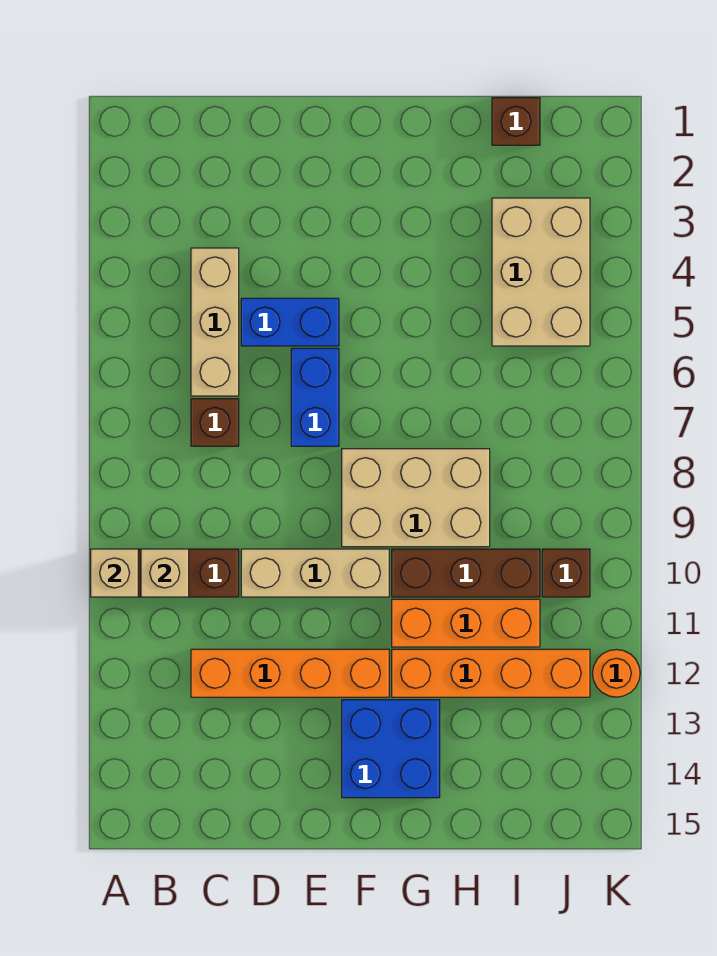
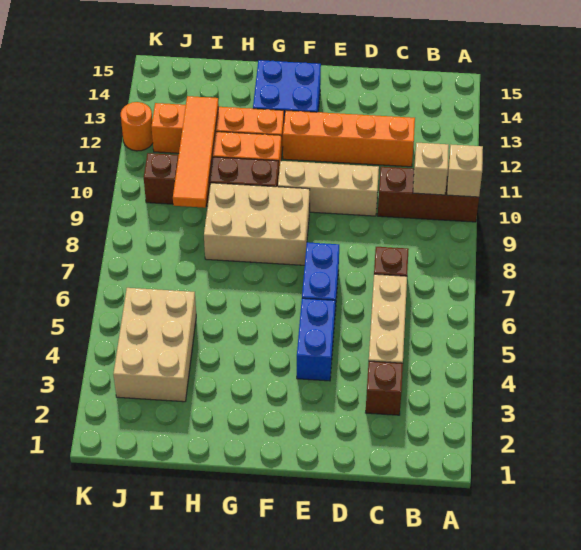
blue 1x2 brick [241,298,339,346] -> blue 1x2 brick turned to [297,298,335,381]
brown 1x1 brick [492,98,540,145] -> brown 1x1 brick moved to [366,361,403,415]
none -> orange 1x4 tile [173,96,219,208]

